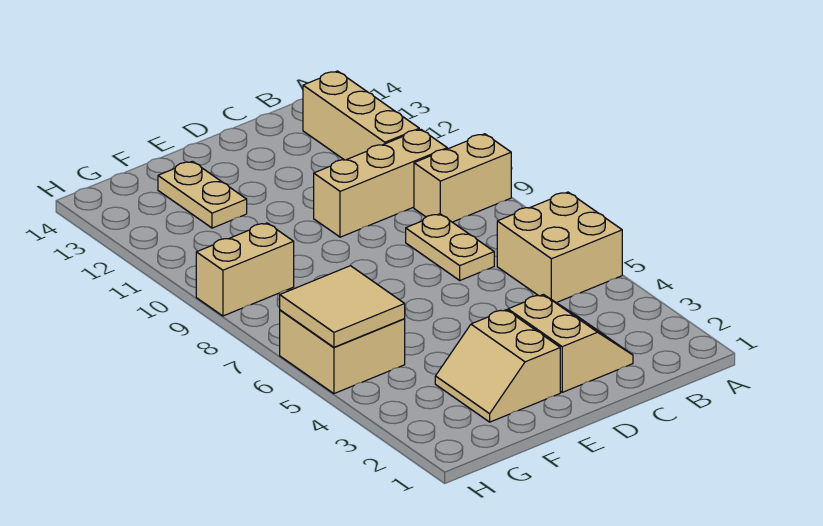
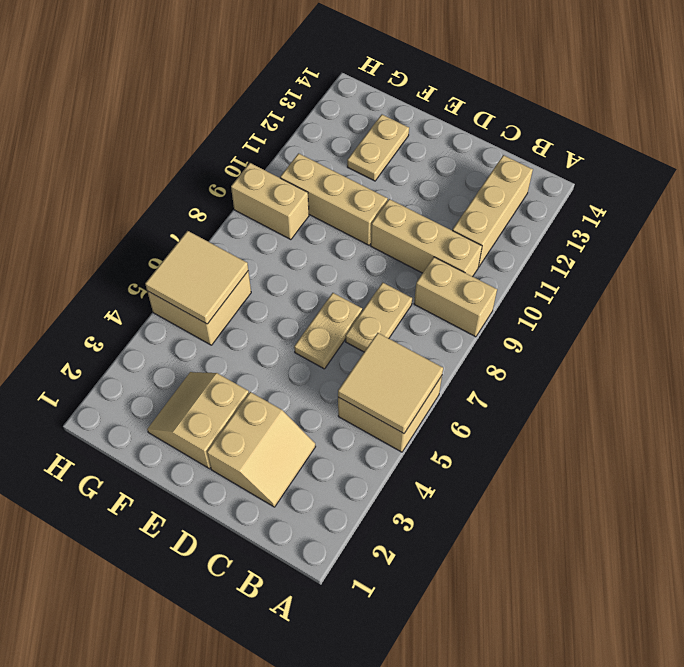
none -> tan 2x2 tile [338,333,443,434]
none -> tan 1x2 plate [294,293,362,369]
none -> tan 1x3 brick [280,153,388,245]

